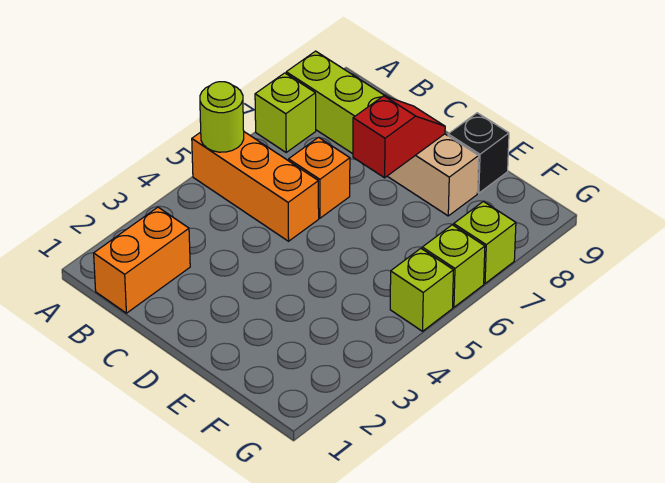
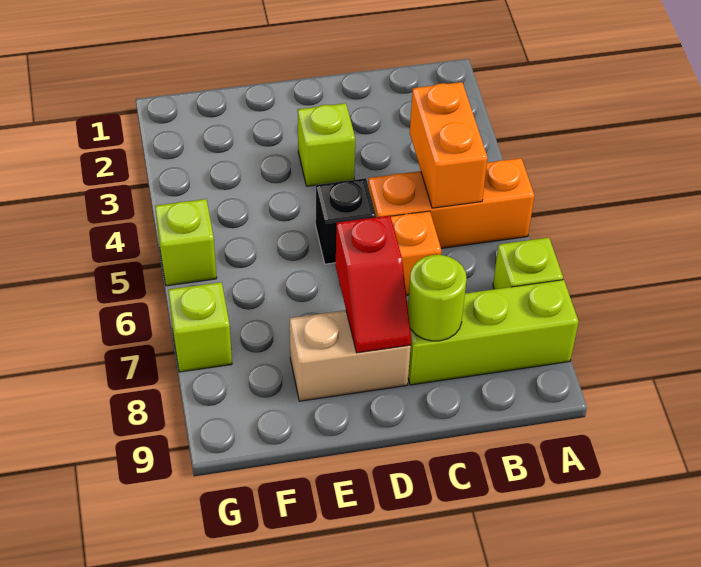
lime 1x1 round brick [200,82,244,152] -> lime 1x1 round brick moved to [408,255,467,341]
orange 1x2 brick [94,207,190,313] -> orange 1x2 brick moved to [410,82,488,208]
black 1x1 brick [448,113,509,193] -> black 1x1 brick moved to [316,178,376,264]
lime 1x1 brick [422,225,485,307] -> lime 1x1 brick moved to [298,103,355,186]

